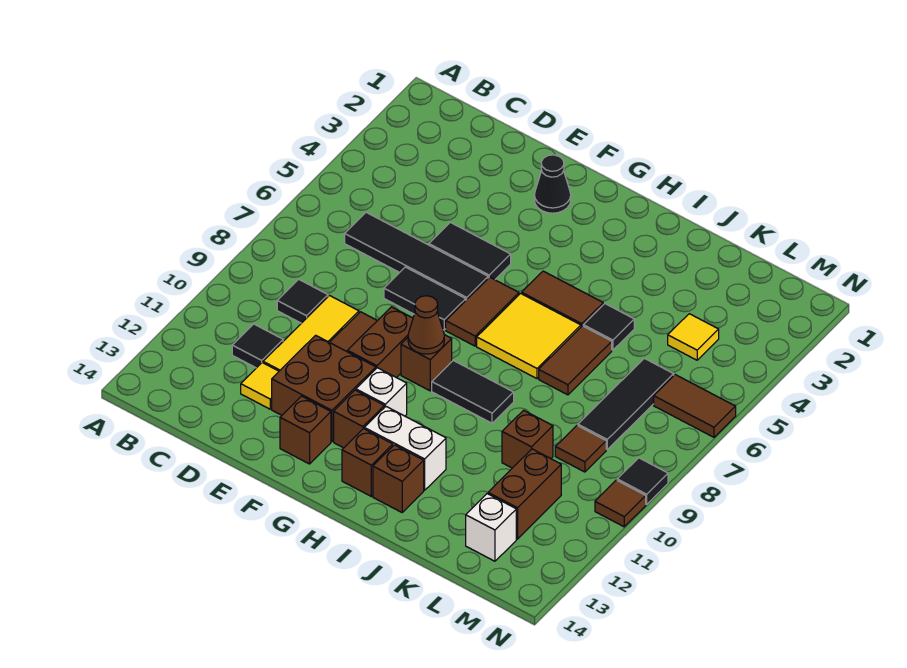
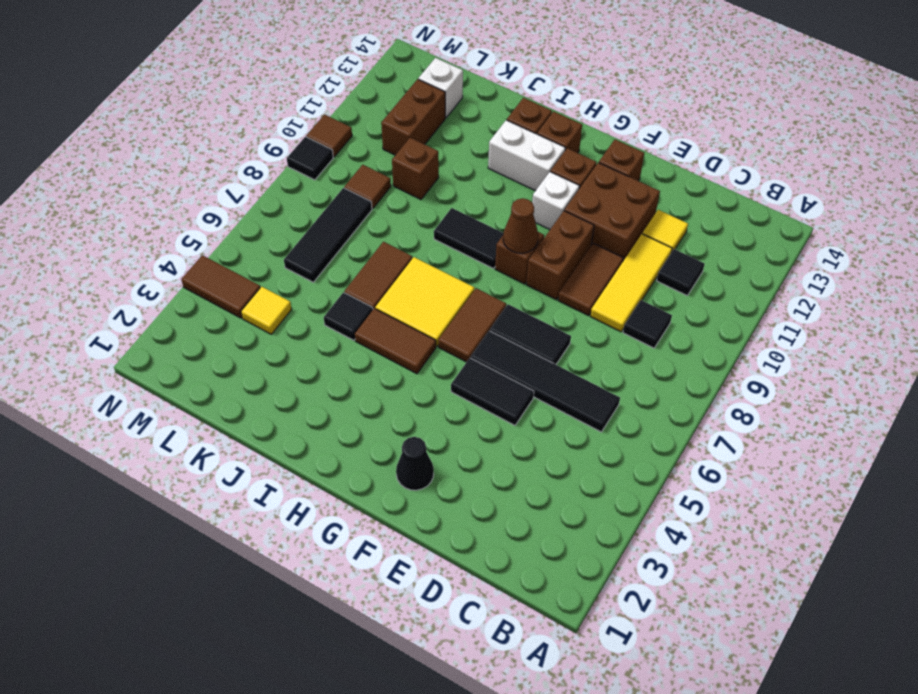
brown 1x2 tile [654,375,736,437] -> brown 1x2 tile moved to [181,255,260,318]

